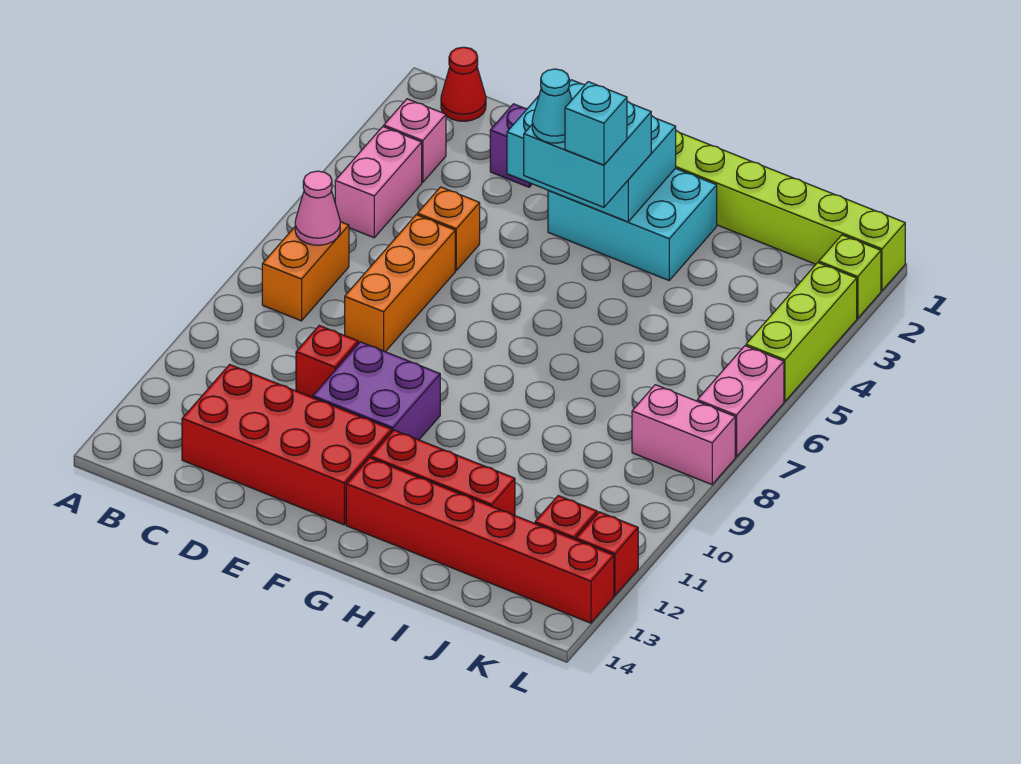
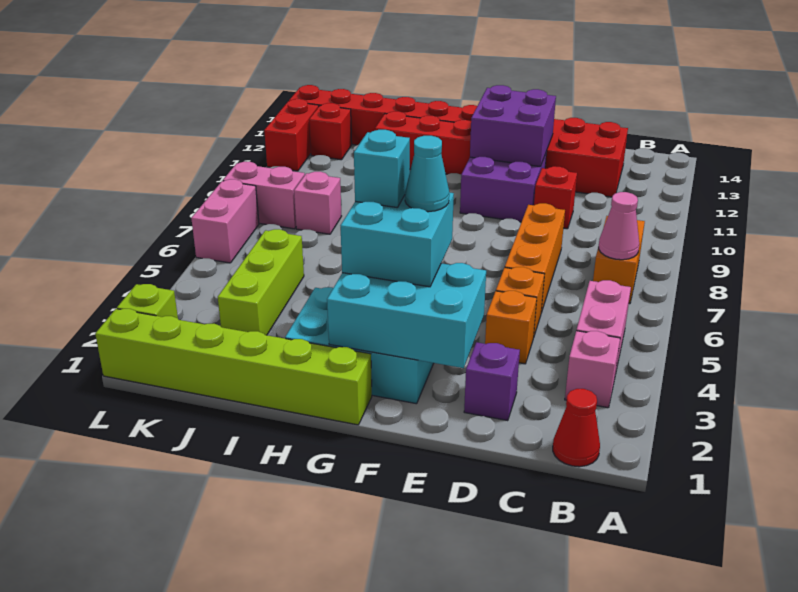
none -> orange 1x1 brick [485,291,537,364]
none -> purple 2x2 brick [470,85,556,167]
none -> pink 1x1 brick [294,172,341,234]
lime 1x3 brick [746,263,857,401] -> lime 1x3 brick moved to [218,229,304,335]
red 1x1 brick [576,512,638,595] -> red 1x2 brick [264,99,319,171]

